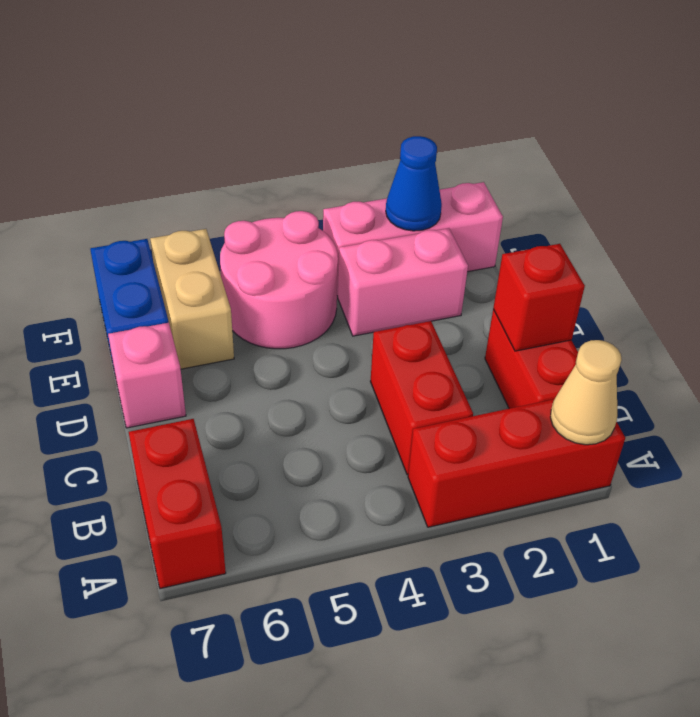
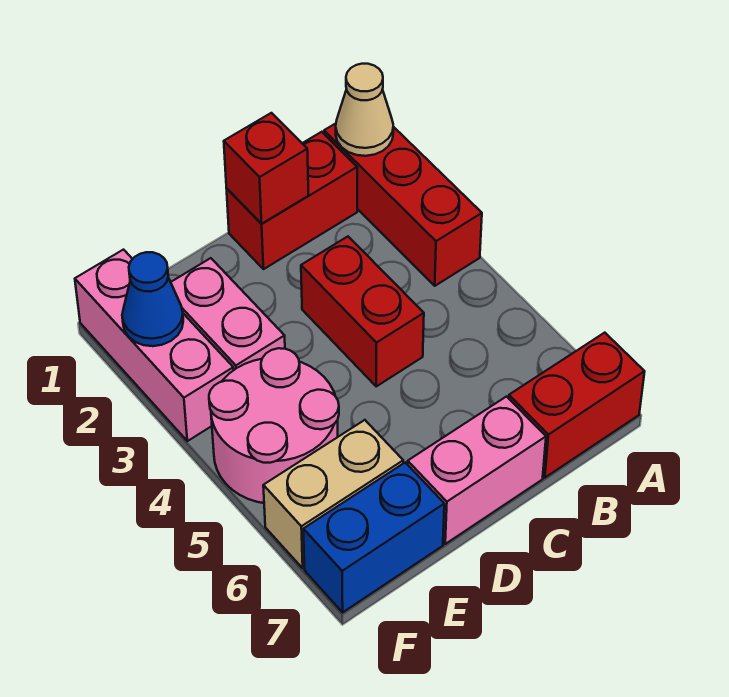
red 1x2 brick [370,321,473,475] -> red 1x2 brick turned to [301,237,424,386]
pink 1x1 brick [108,323,186,428] -> pink 1x2 brick [408,397,546,544]

